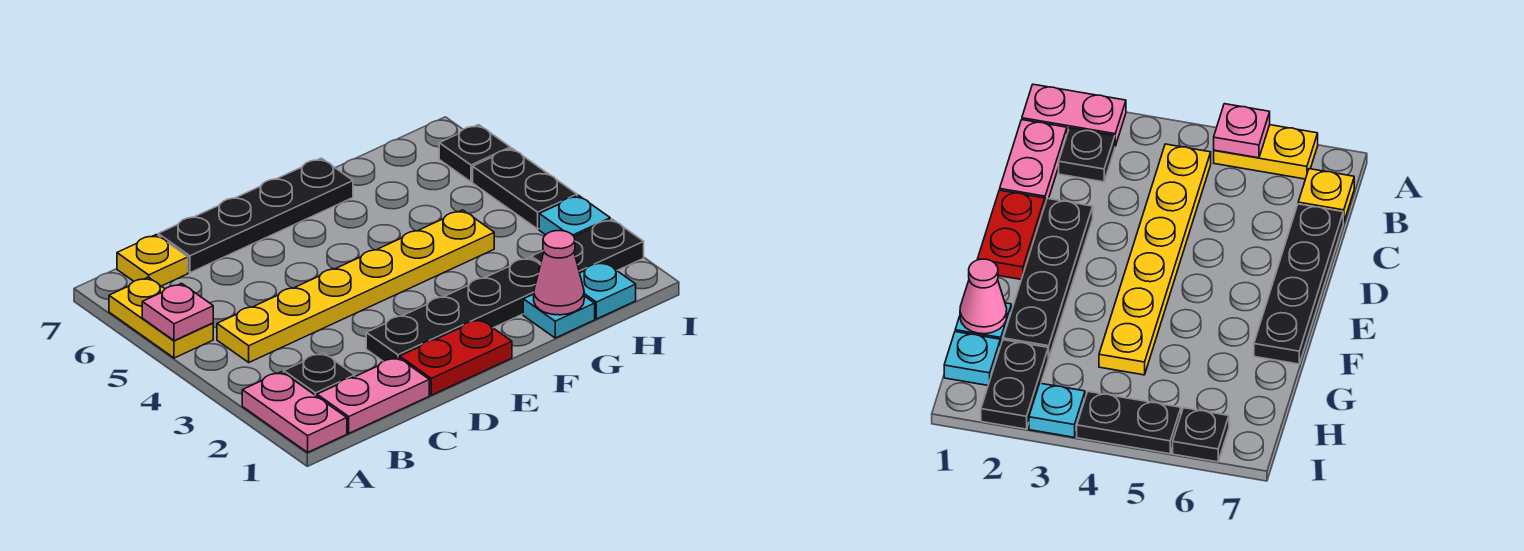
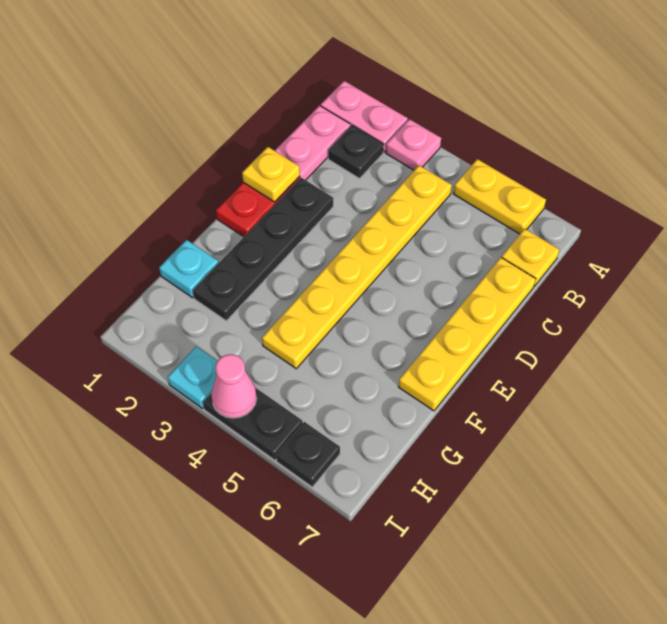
pink 1x1 plate [142,283,213,341] -> pink 1x1 plate moved to [386,119,441,170]
black 1x4 plate [158,158,353,273] -> yellow 1x4 plate [398,258,536,411]
none -> yellow 1x1 plate [242,147,300,202]
pink 1x1 cone [534,231,584,315] -> pink 1x1 cone moved to [211,354,257,418]
cyan 1x1 plate [580,262,636,319] -> none
black 1x2 plate [531,219,644,273] -> none

